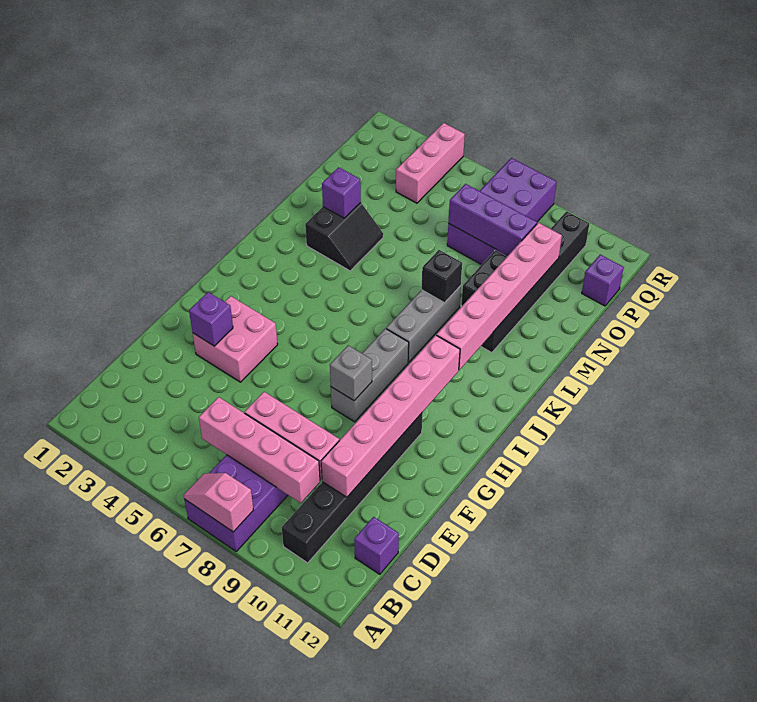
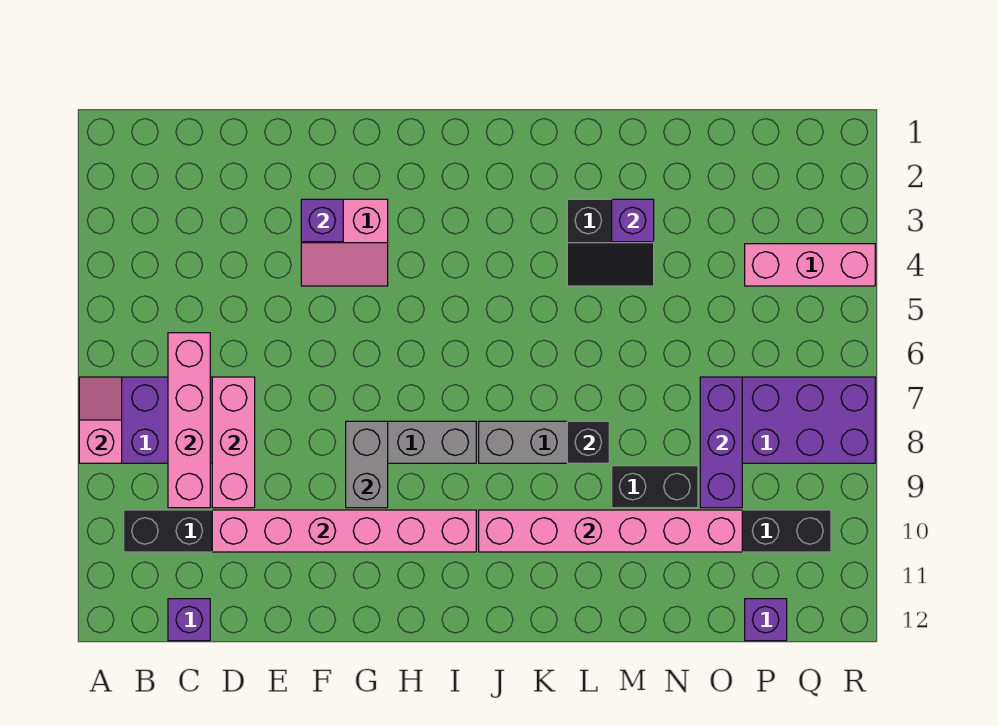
pink 2x2 brick [193,296,278,382] -> pink 2x2 slope [301,199,388,286]
grey 1x1 brick [330,345,372,401] -> grey 1x2 brick [346,421,388,508]

